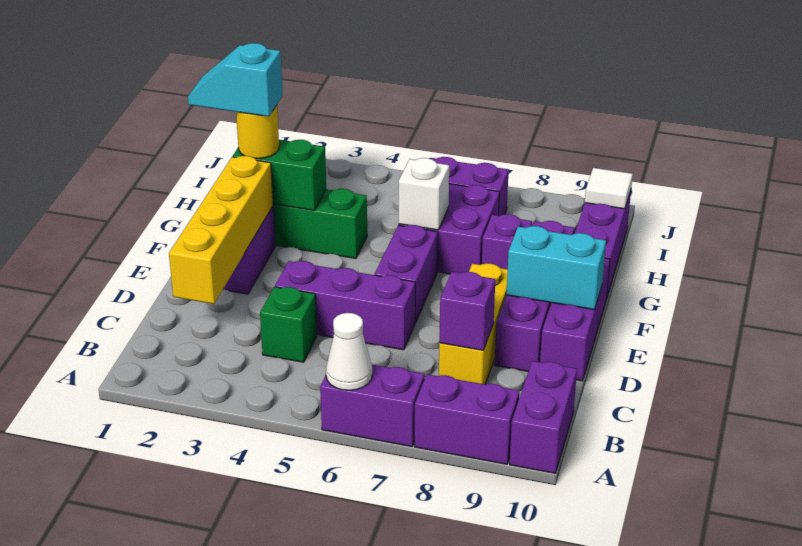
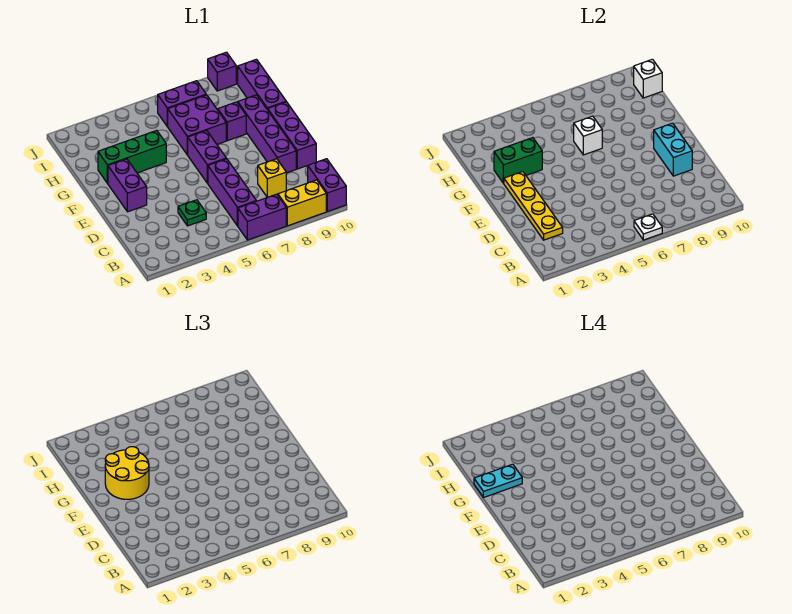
white 1x1 cone [326,313,372,390] -> white 1x1 plate [634,214,662,240]
purple 1x2 brick [415,374,520,464] -> yellow 1x2 brick [278,180,326,226]
yellow 1x4 brick [169,156,273,304] -> yellow 1x4 plate [504,172,563,240]
green 1x1 brick [260,287,317,362] -> green 1x1 plate [178,200,206,226]
yellow 1x3 brick [439,264,508,384] -> yellow 1x1 brick [258,159,286,197]
purple 1x1 brick [439,272,495,350] -> purple 1x1 brick moved to [208,52,236,91]
purple 1x3 brick [275,261,415,350] -> purple 1x3 brick turned to [208,159,256,226]
cyan 1x2 brick [506,226,606,310] -> cyan 1x2 brick turned to [654,123,692,176]
cyan 1x2 slope [188,43,283,117] -> cyan 1x2 plate [474,464,522,498]
yellow 1x1 round brick [236,105,279,159] -> yellow 2x2 round brick [105,447,149,499]
white 1x1 tile [585,168,633,209] -> white 1x1 brick [634,59,662,98]

